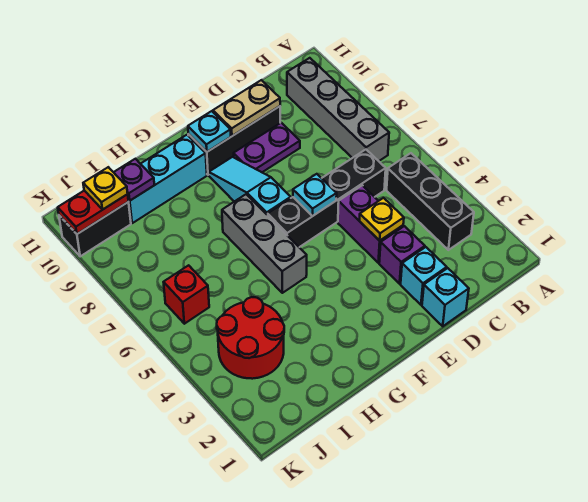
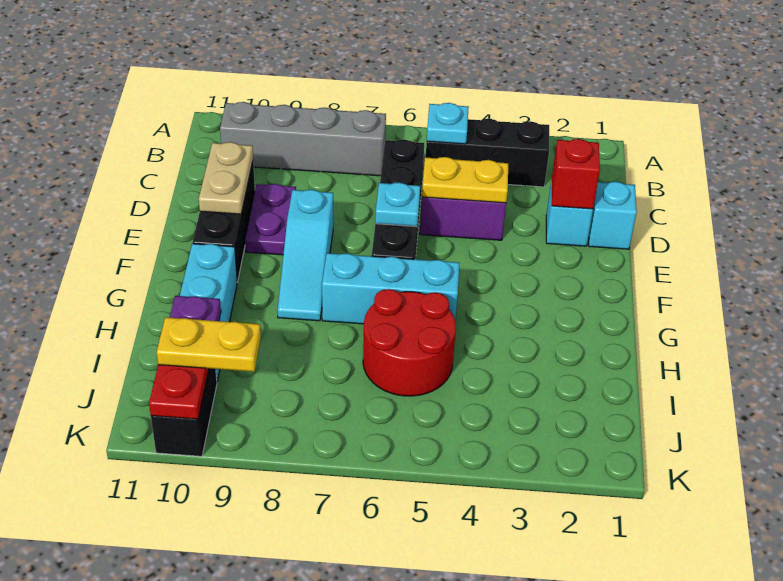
purple 1x1 brick [379,226,425,284] -> none
yellow 1x1 plate [360,198,404,241] -> yellow 1x2 plate [422,157,508,203]
cyan 1x3 slope [209,157,291,215] -> cyan 1x3 slope turned to [277,190,333,321]
cyan 1x1 plate [188,111,231,152] -> cyan 1x1 plate moved to [427,103,469,144]
grey 1x3 brick [222,194,307,293] -> cyan 1x3 brick [322,253,459,324]
red 2x2 round brick [217,297,284,379] -> red 2x2 round brick moved to [363,289,456,396]
red 1x1 brick [164,265,209,324] -> red 1x1 brick moved to [552,139,600,209]
yellow 1x1 plate [83,167,128,210] -> yellow 1x2 plate [157,317,261,372]

